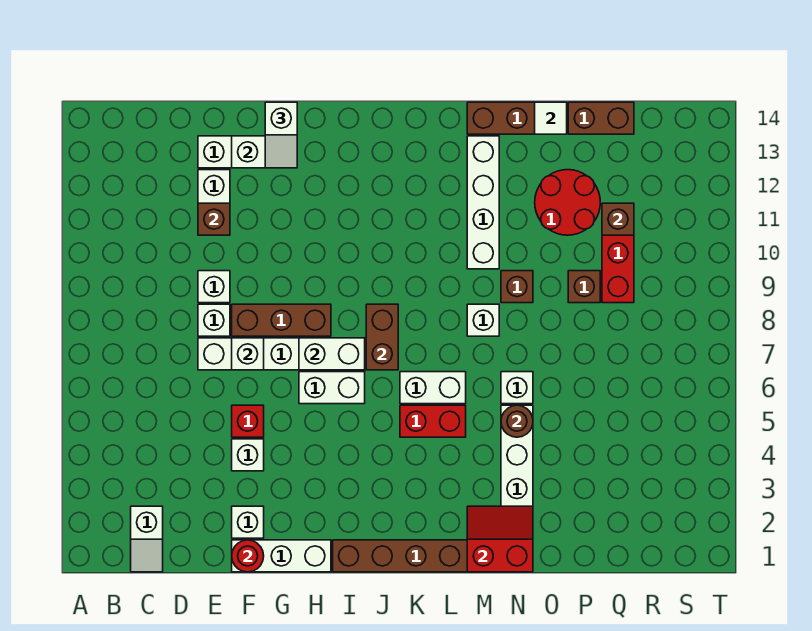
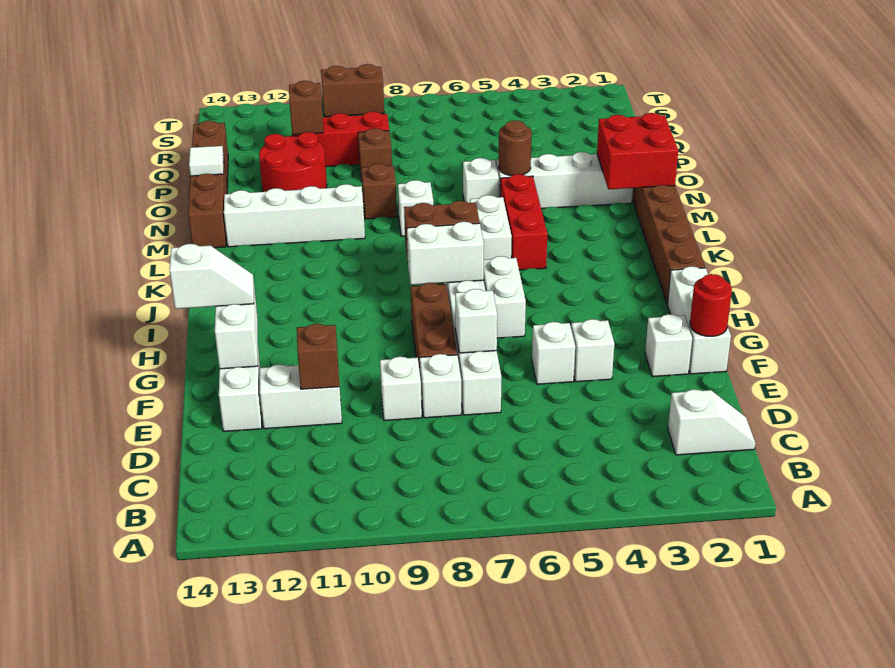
red 1x1 brick [232,405,264,437] -> white 1x1 brick [532,322,575,384]
white 1x2 brick [299,338,365,370] -> white 1x2 brick turned to [407,222,484,285]
red 1x2 brick [400,405,466,437] -> red 1x3 brick [500,174,547,270]
red 2x2 slope [467,506,533,572] -> red 2x2 brick [597,113,678,189]
none -> brown 1x2 brick [321,64,384,117]

